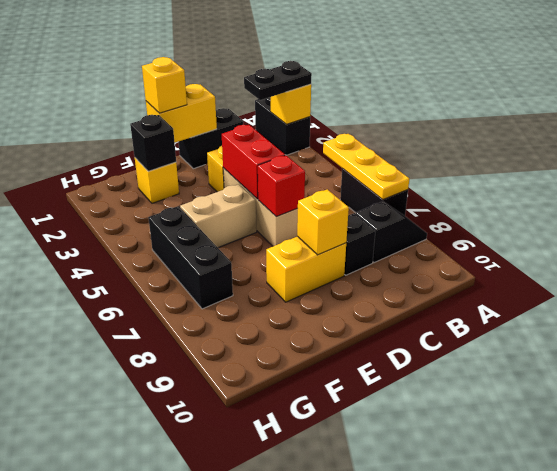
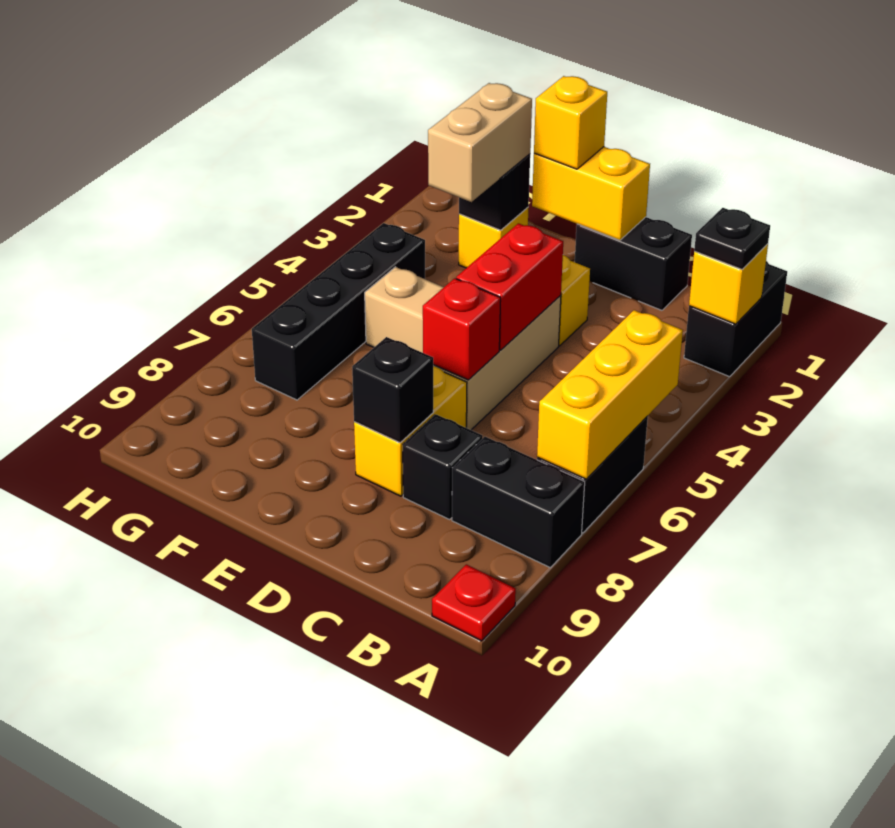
black 1x2 plate [244,61,312,100] -> black 1x1 plate [694,208,770,269]
yellow 1x3 plate [323,134,409,200] -> yellow 1x3 brick [537,310,683,479]
black 1x2 slope [356,201,427,263] -> black 1x2 brick [452,437,585,568]
none -> red 1x1 plate [432,564,516,641]
yellow 1x2 brick [266,236,346,302] -> yellow 1x2 brick turned to [354,366,467,496]
yellow 1x1 brick [297,189,349,255] -> black 1x1 brick [352,337,433,443]
none -> tan 1x2 brick [428,83,532,202]
black 1x3 brick [148,206,233,309] -> black 1x4 brick [252,223,425,400]

